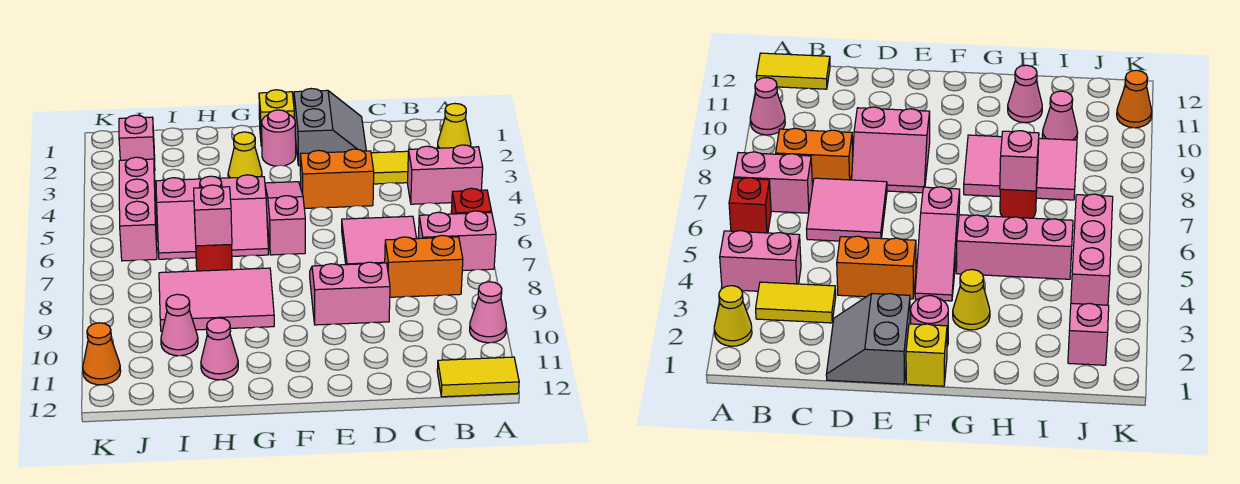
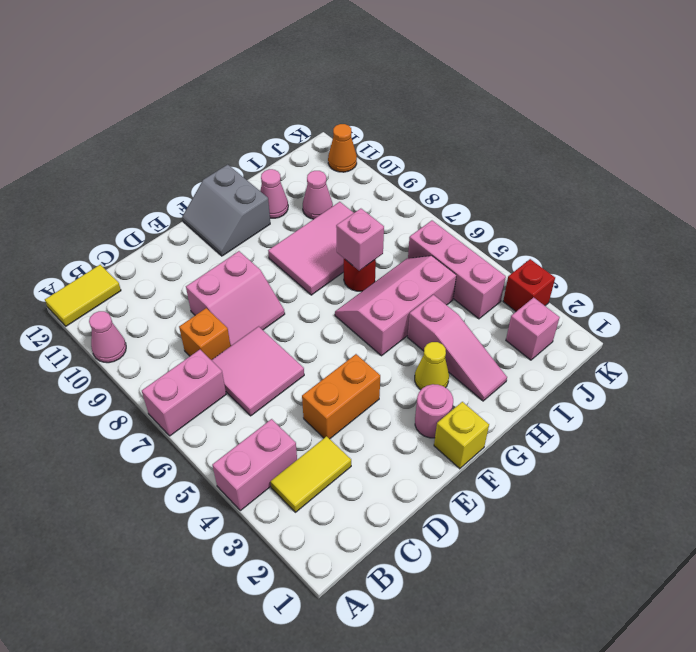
yellow 1x1 cone [437,103,471,148] -> none
red 1x1 brick [451,188,492,214] -> red 1x1 brick moved to [503,259,555,311]
orange 1x2 brick [385,236,463,297] -> orange 1x1 brick [179,308,230,360]
grey 2x2 slope [294,89,366,166] -> grey 2x2 slope moved to [182,165,270,256]
pink 1x3 slope [265,182,305,255] -> pink 1x3 slope moved to [408,295,507,401]

